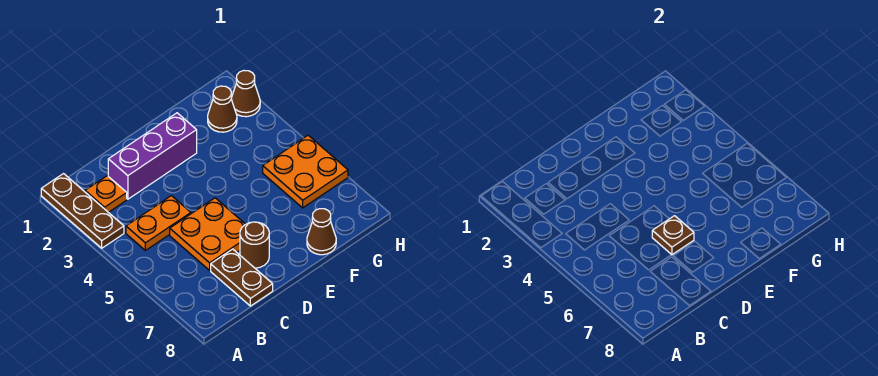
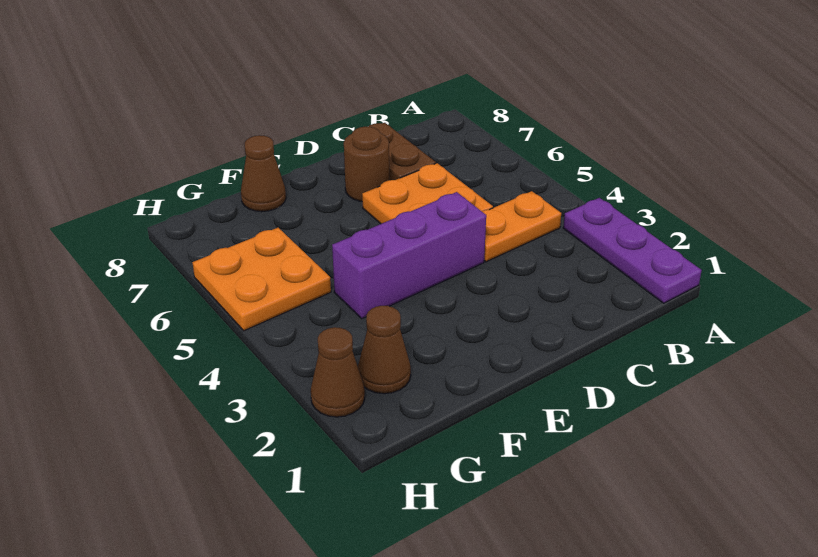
brown 1x3 plate [41,174,124,248] -> purple 1x3 plate [563,198,702,303]
orange 1x1 plate [85,176,127,212] -> none
purple 1x3 brick [108,113,197,199] -> purple 1x3 brick moved to [332,192,486,319]
brown 1x1 plate [652,216,694,255] -> none

